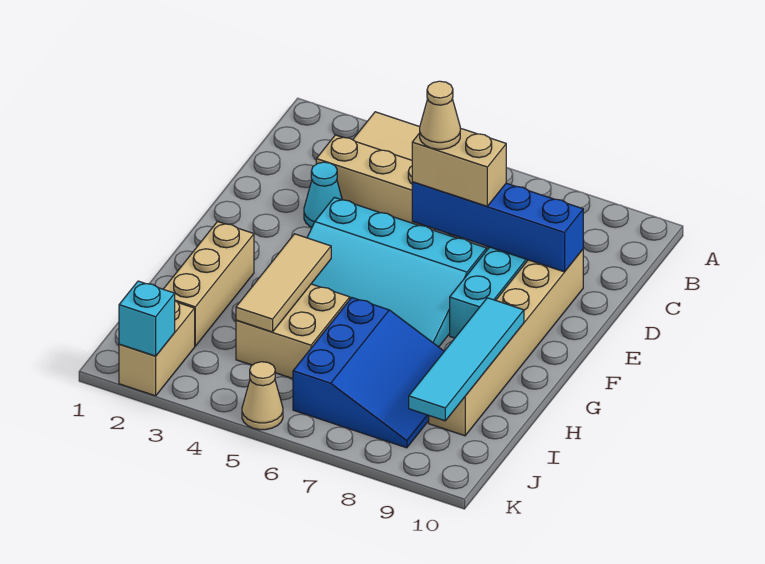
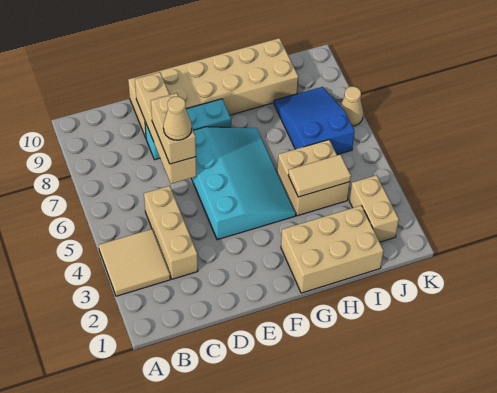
cyan 1x1 cone [304,162,342,227] -> none
blue 1x4 brick [412,182,583,272] -> tan 1x4 brick [135,72,197,184]
tan 1x6 brick [429,250,583,436] -> tan 2x6 brick [128,38,299,138]
tan 1x3 brick [164,221,254,346] -> tan 2x3 brick [281,205,384,293]
tan 1x3 tile [236,234,331,332] -> tan 1x2 tile [288,155,351,197]
cyan 1x4 tile [409,298,524,421] -> none
blue 3x3 slope [293,298,444,448] -> blue 2x3 slope [274,87,355,155]
tan 1x2 brick [119,301,195,396] -> tan 1x2 brick turned to [349,175,399,242]
cyan 1x1 brick [119,281,175,356] -> none
tan 1x1 cone [242,362,283,430] -> tan 1x1 cone moved to [340,87,363,126]

